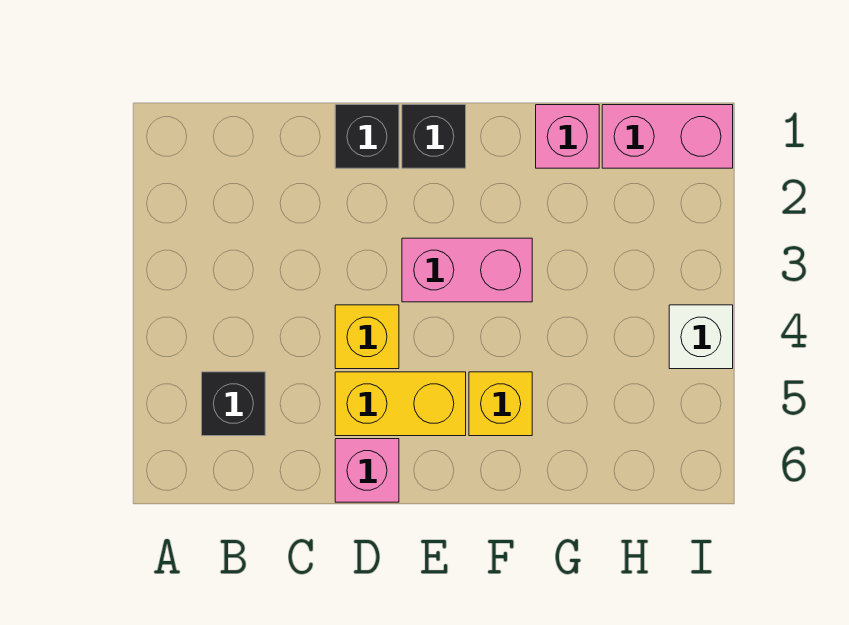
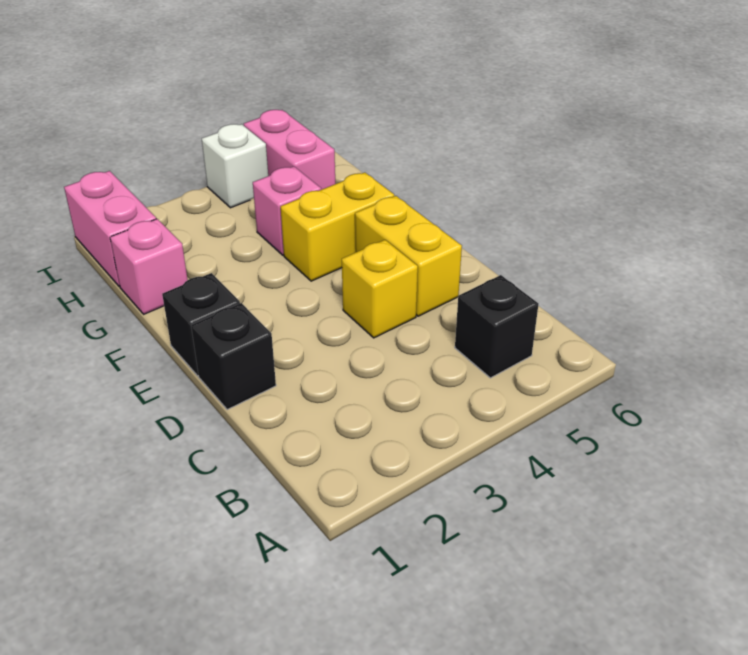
pink 1x1 brick [335,439,399,502] -> pink 1x1 brick moved to [253,166,321,255]
pink 1x2 brick [402,238,532,302] -> pink 1x2 brick moved to [244,110,335,190]
yellow 1x1 brick [469,372,532,436] -> yellow 1x2 brick [280,172,394,281]

